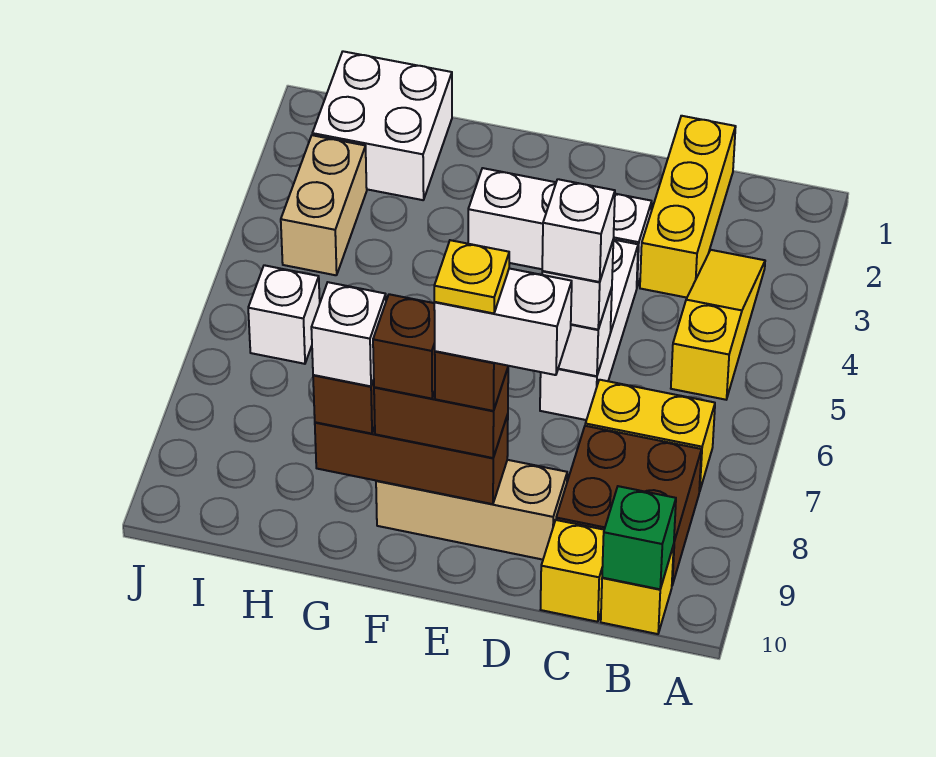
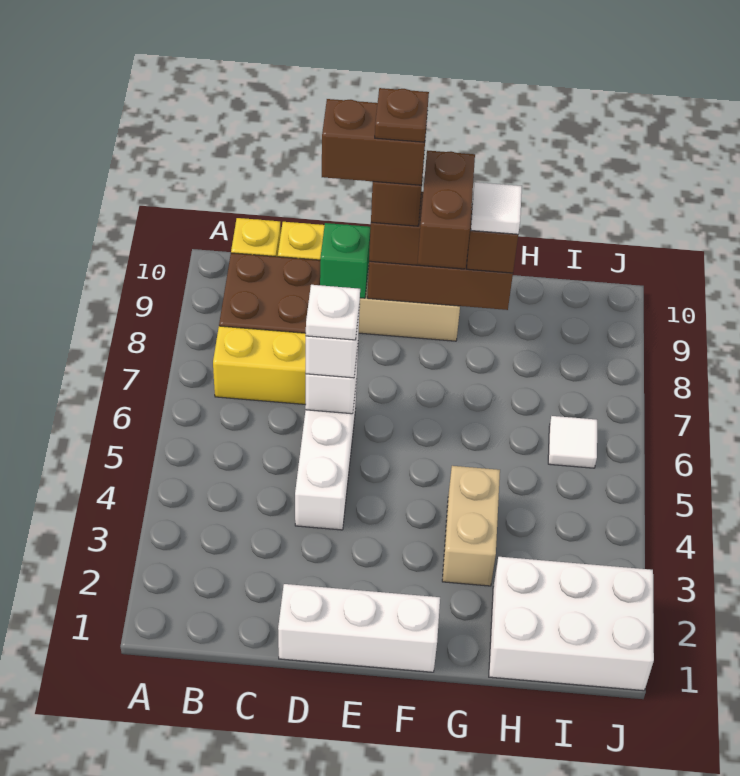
yellow 1x3 slope [671,250,765,400] -> none
green 1x1 brick [602,486,676,589] -> green 1x1 brick moved to [320,223,370,298]
yellow 1x3 brick [640,116,736,298] -> none
white 1x3 brick [468,168,652,286] -> white 1x3 brick moved to [278,584,440,672]
white 1x1 brick [542,179,615,282] -> white 1x1 plate [306,285,360,340]
white 1x2 brick [434,269,572,375] -> brown 1x2 brick [322,99,427,185]
yellow 1x1 plate [434,240,509,313] -> brown 1x1 plate [375,88,429,142]
brown 1x1 brick [373,294,435,399] -> brown 1x2 brick [418,150,475,268]
white 1x1 brick [311,282,386,386] -> white 1x1 tile [471,182,522,234]
white 2x2 brick [312,51,452,200] -> white 2x3 brick [489,557,654,691]
tan 1x2 brick [281,135,367,275] -> tan 1x2 brick moved to [442,466,500,586]
white 1x1 brick [248,265,320,364] -> white 1x1 tile [548,416,597,468]

